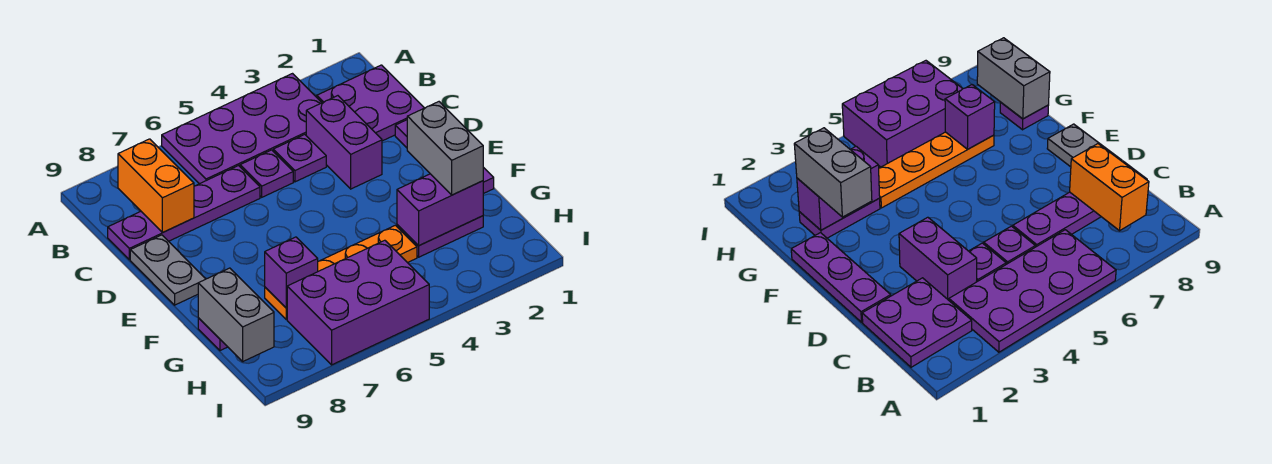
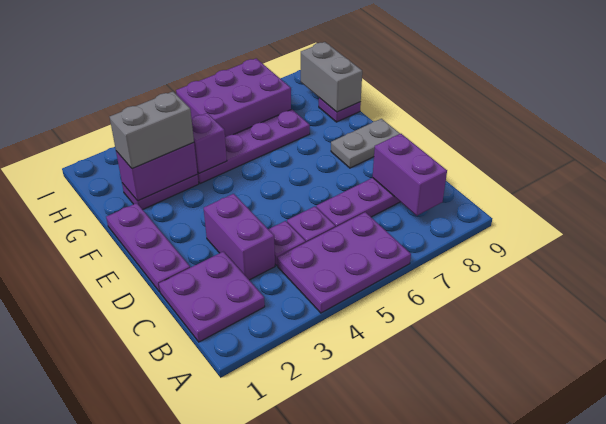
purple 2x4 plate [162,74,322,184] -> purple 2x3 plate [277,212,411,313]
orange 1x2 brick [118,139,194,232] -> purple 1x2 brick [373,134,447,216]
grey 1x2 plate [130,235,205,305] -> grey 1x2 plate turned to [331,119,400,168]
grey 1x2 brick [407,102,483,195] -> grey 1x2 brick turned to [110,92,194,169]
orange 1x4 plate [265,225,417,319] -> purple 1x4 plate [197,109,310,184]
purple 1x1 brick [265,237,318,308] -> purple 1x1 brick moved to [192,113,227,173]

